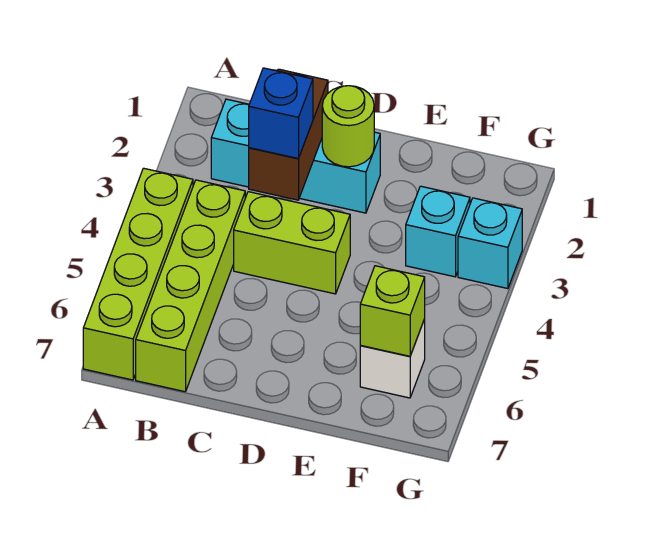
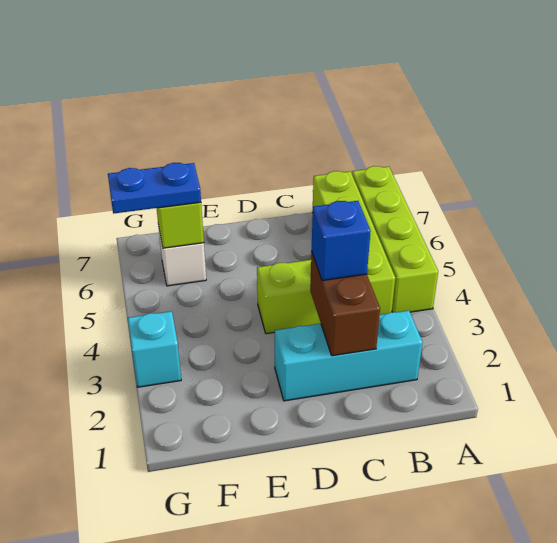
lime 1x1 round brick [322,86,374,167] -> none
cyan 1x1 brick [406,186,470,277] -> none
none -> blue 1x2 plate [108,163,201,214]

